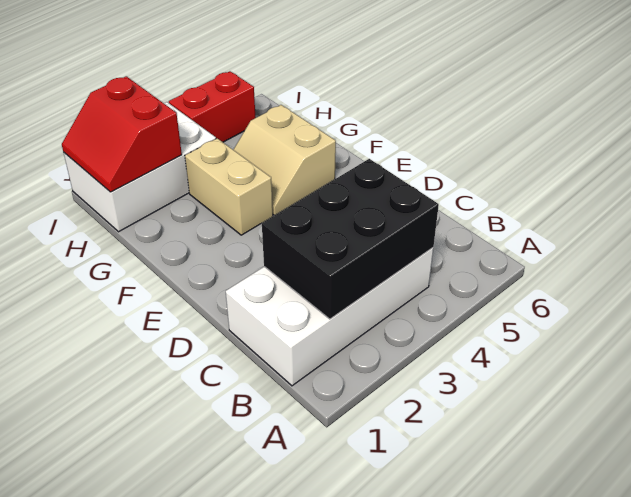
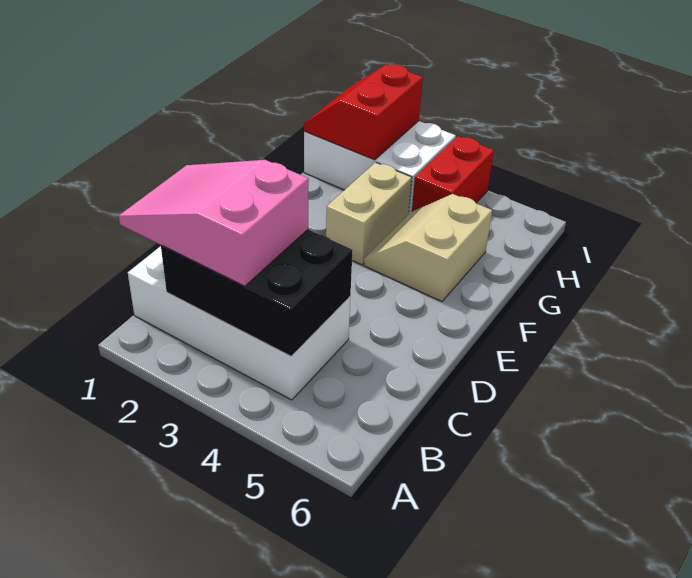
none -> pink 2x3 slope [119,160,309,286]
red 1x2 brick [169,71,256,142] -> red 1x2 brick turned to [412,136,494,211]

